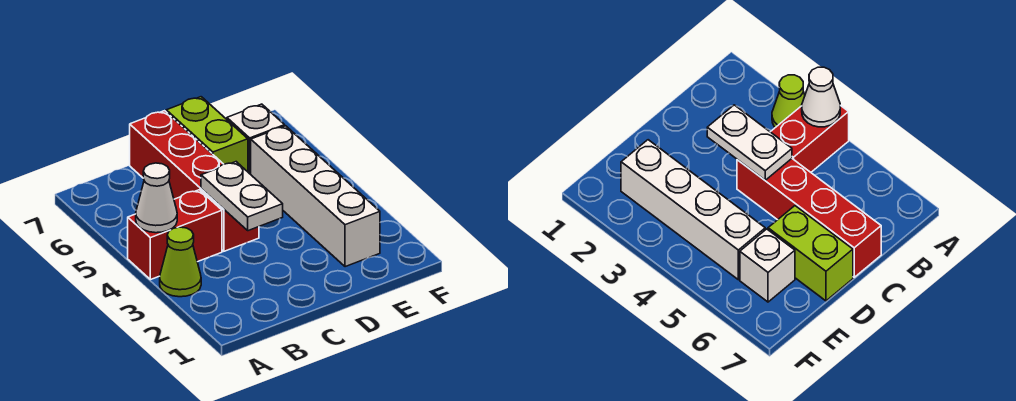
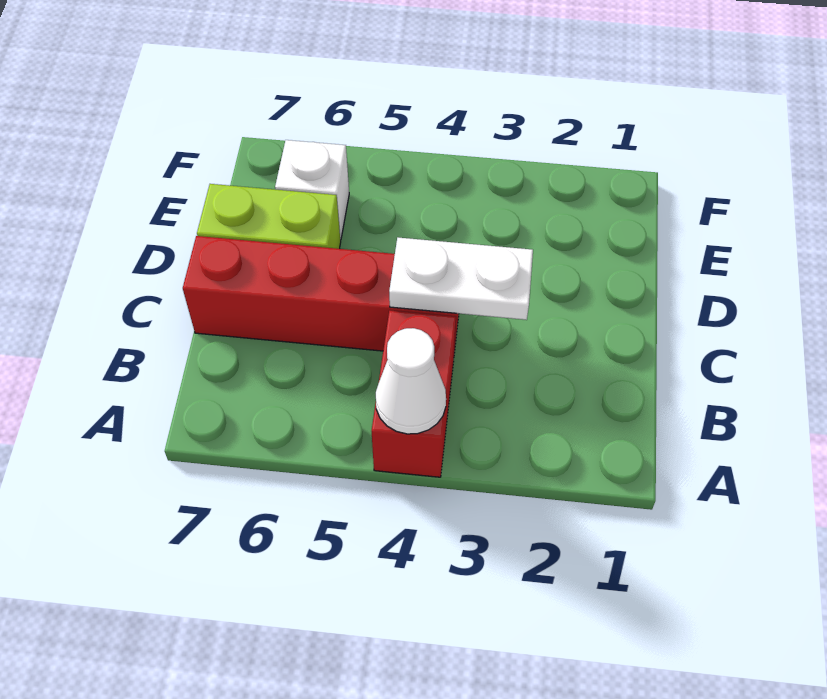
lime 1x1 cone [160,227,201,297] -> none
white 1x4 brick [251,126,380,267] -> none

